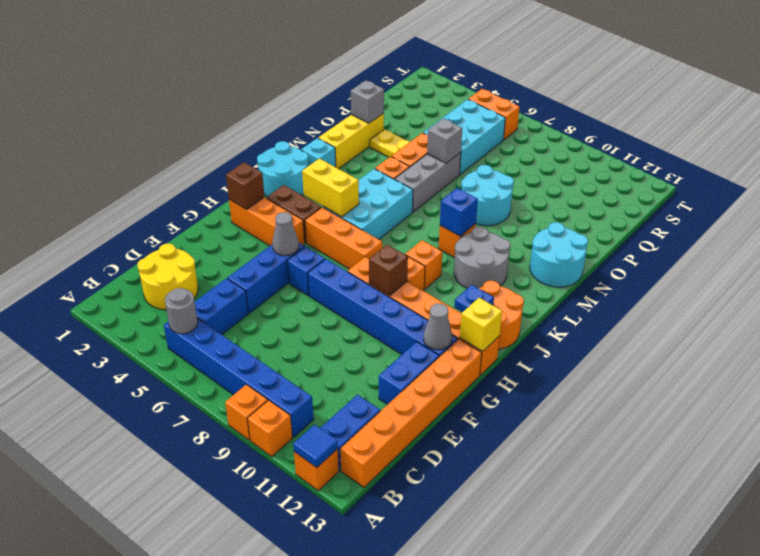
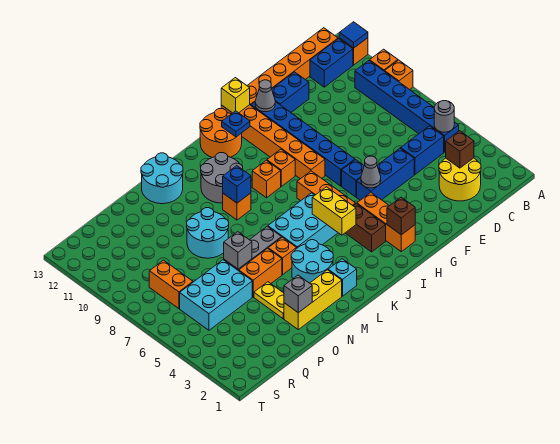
brown 1x1 brick [369,244,408,296] -> brown 1x1 brick moved to [446,131,474,168]
cyan 2x2 round brick [257,141,308,196] -> cyan 2x2 round brick moved to [291,240,333,283]
orange 1x2 brick [468,89,520,140] -> orange 1x2 brick moved to [149,260,193,309]

